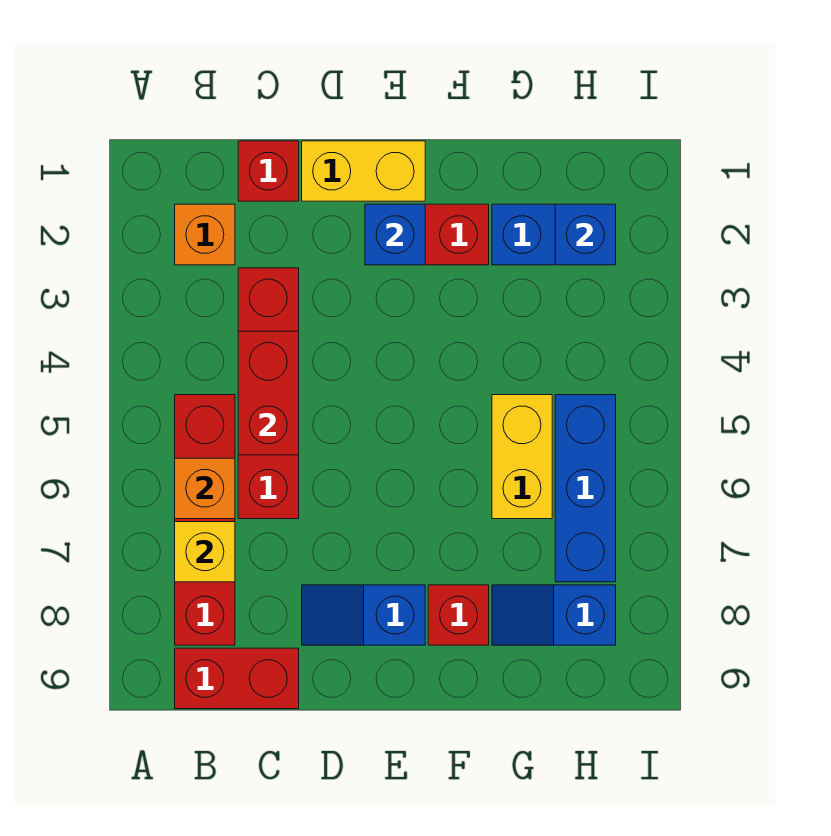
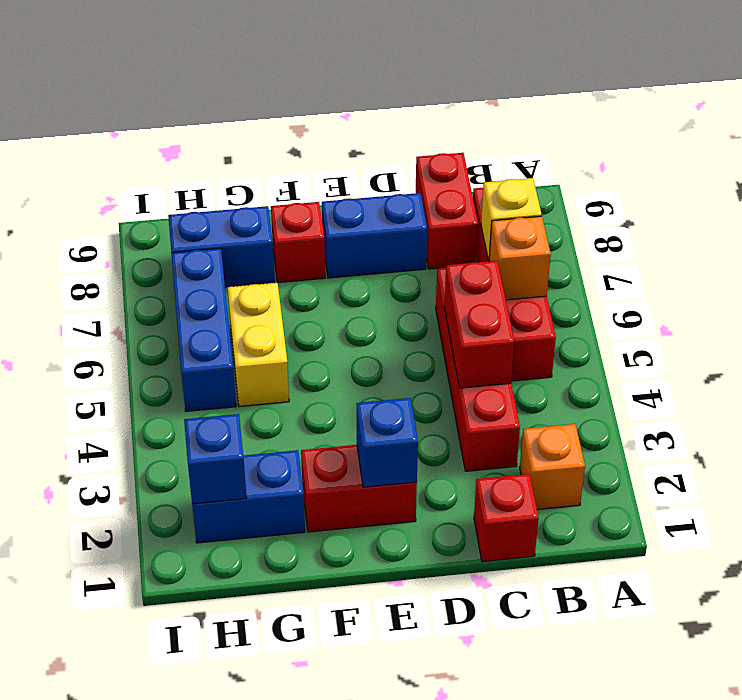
red 1x2 brick [175,648,299,709] -> red 1x2 brick turned to [416,153,478,269]
yellow 1x2 brick [302,141,425,201] -> none
blue 1x2 slope [302,585,425,645] -> blue 1x2 brick [322,193,427,278]
blue 1x2 slope [492,585,616,645] -> blue 1x2 brick [168,206,275,287]

